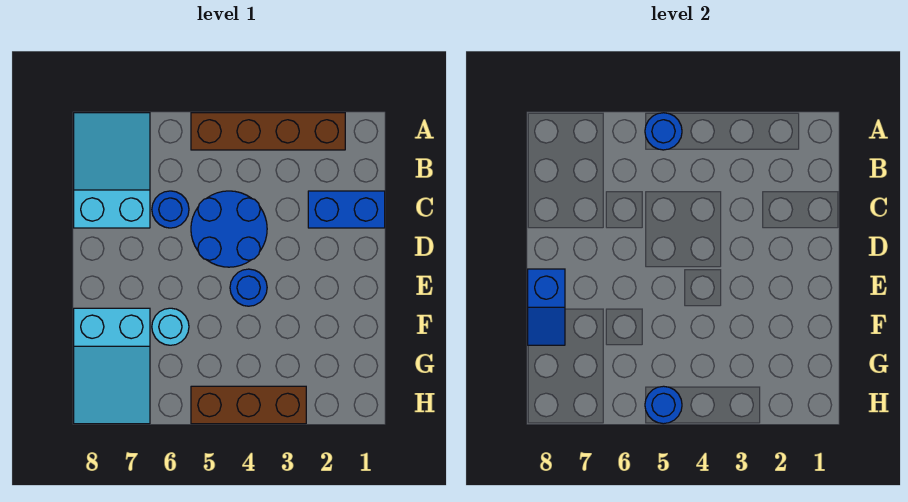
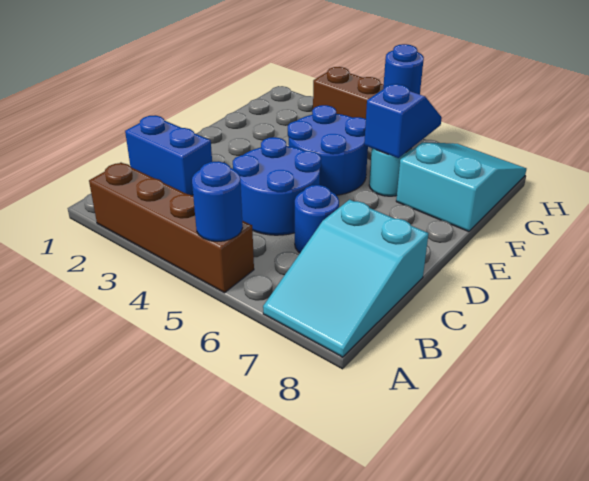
blue 1x1 round brick [230,269,267,306] -> blue 2x2 round brick [288,105,368,195]
blue 1x2 slope [528,269,565,345] -> blue 1x2 slope moved to [364,84,442,158]

